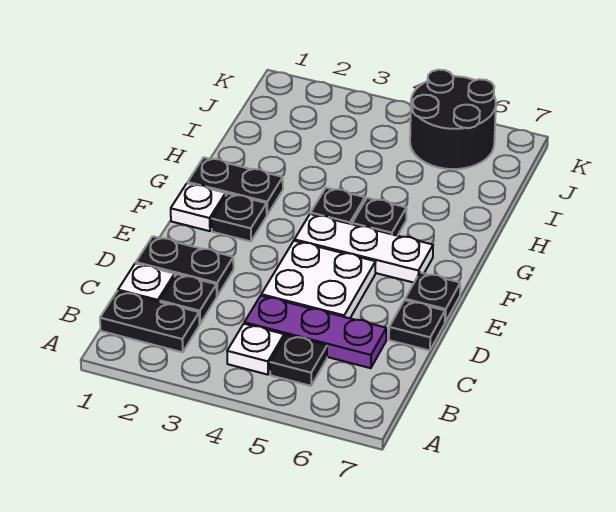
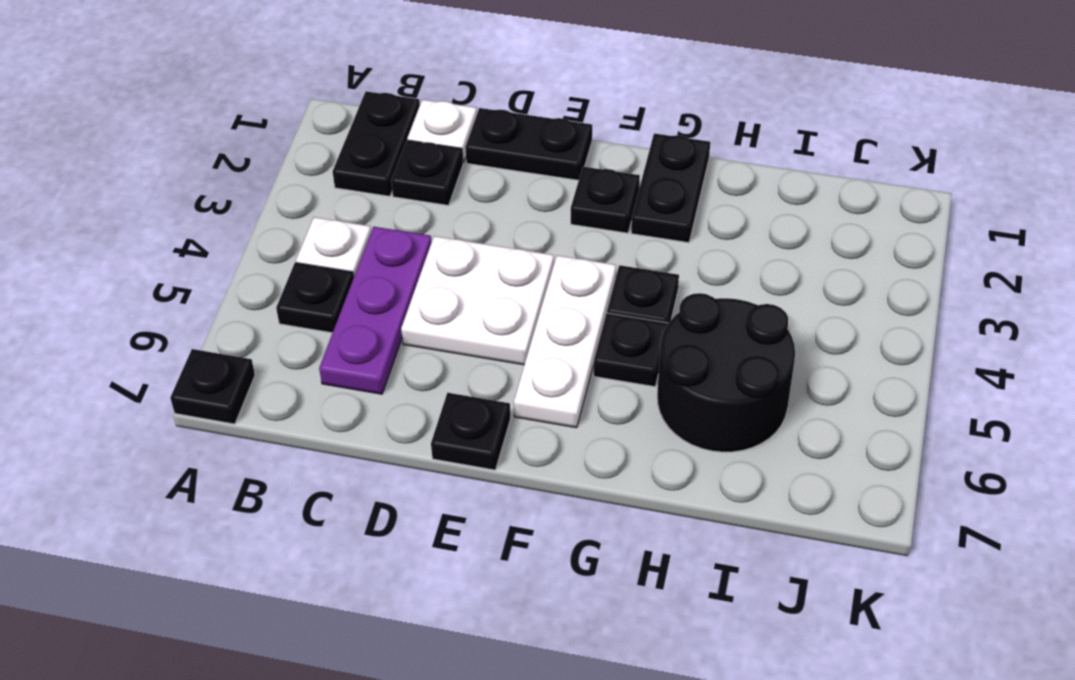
black 1x2 plate [136,236,234,296] -> black 1x2 plate turned to [465,108,592,180]
black 1x1 plate [389,300,445,351] -> black 1x1 plate moved to [170,349,255,424]
white 1x1 plate [171,183,226,231] -> none
black 2x2 round brick [410,70,496,169] -> black 2x2 round brick moved to [657,293,795,452]

